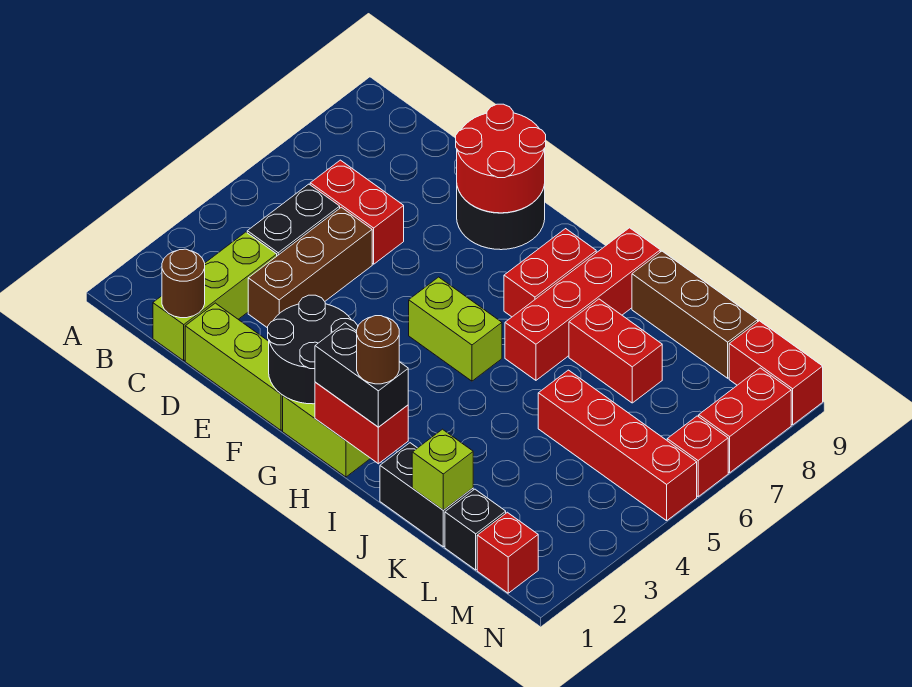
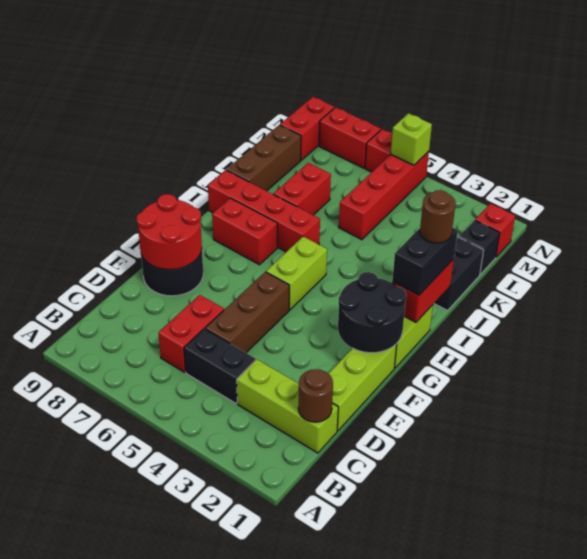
brown 1x3 brick [248,207,372,328] -> brown 1x3 brick turned to [205,272,289,353]
lime 1x1 brick [412,429,473,510] -> lime 1x1 brick moved to [391,113,432,165]

